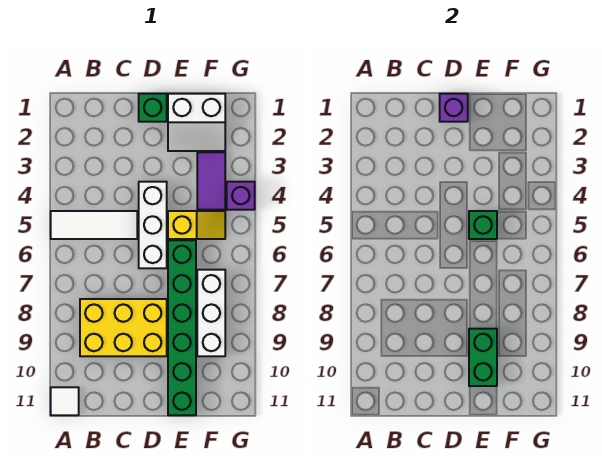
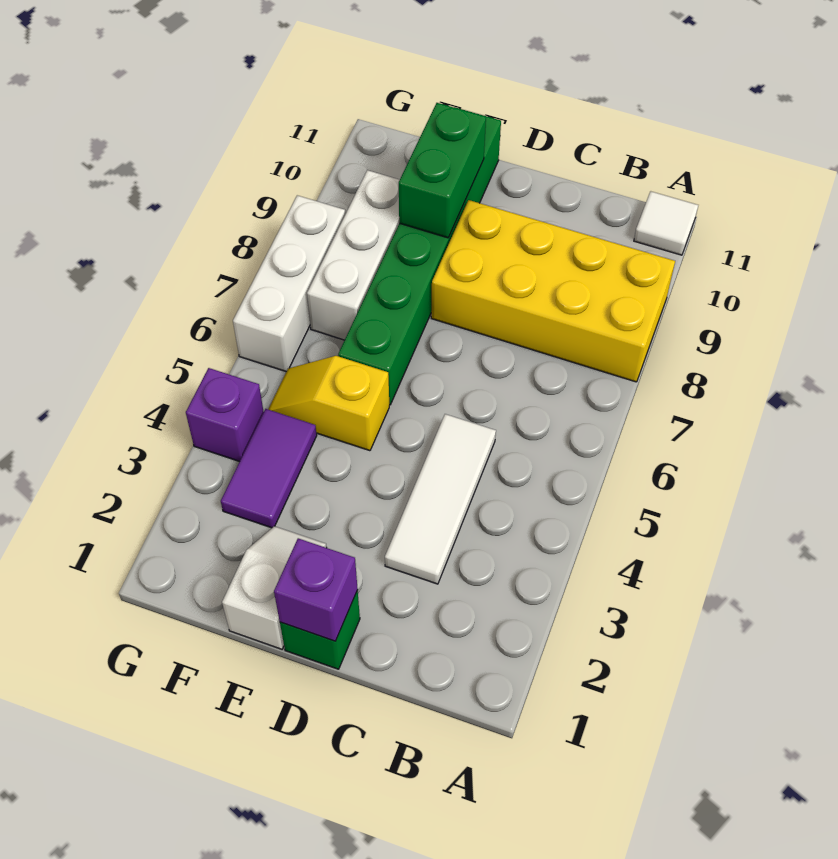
white 1x3 tile [51,211,137,239] -> white 1x3 tile turned to [385,414,496,584]
yellow 2x3 brick [80,299,167,356] -> yellow 2x4 brick [431,200,675,382]
white 1x3 brick [139,182,167,268] -> white 1x3 brick moved to [233,195,345,372]
white 2x2 slope [168,94,225,151] -> white 1x2 slope [222,526,327,649]
green 1x1 brick [469,211,497,239] -> none

